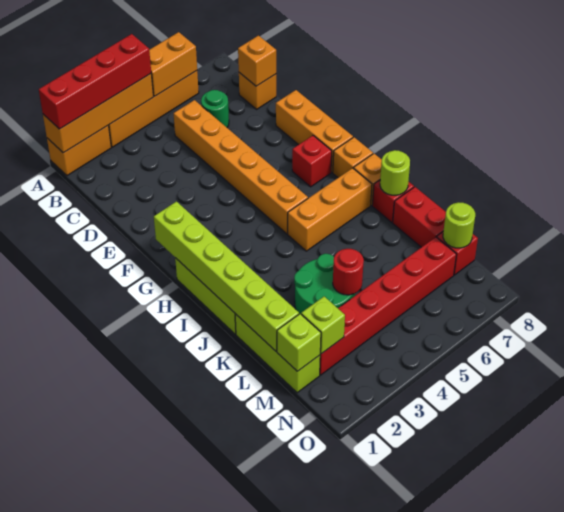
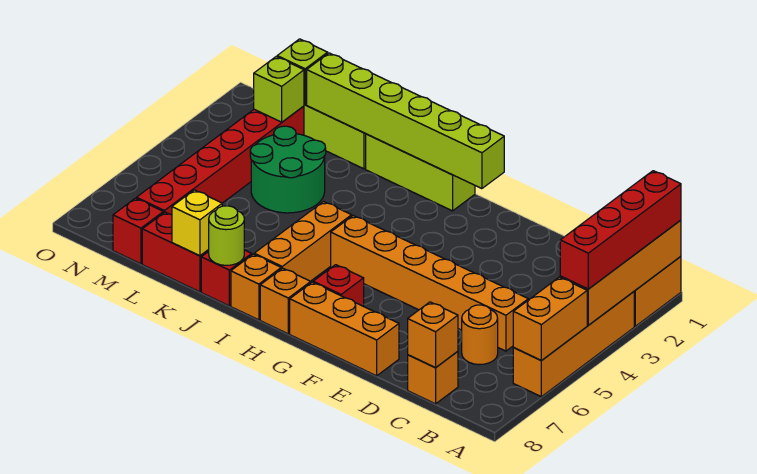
green 1x1 round brick [201,90,229,127] -> orange 1x1 round brick [462,305,498,365]
none -> yellow 1x1 brick [172,190,222,256]
red 1x1 round brick [333,249,364,295] -> none
lime 1x1 round brick [443,203,475,248] -> none

